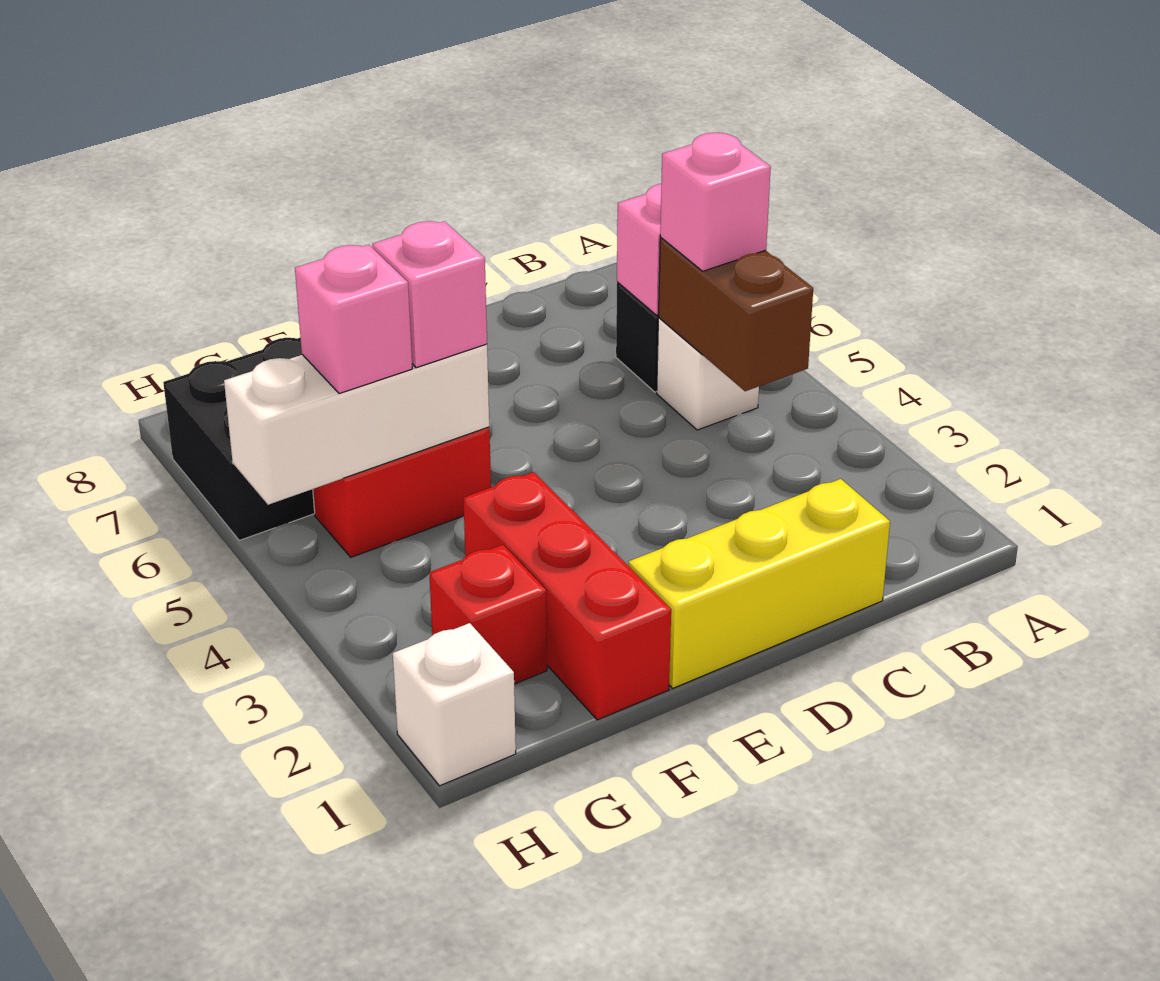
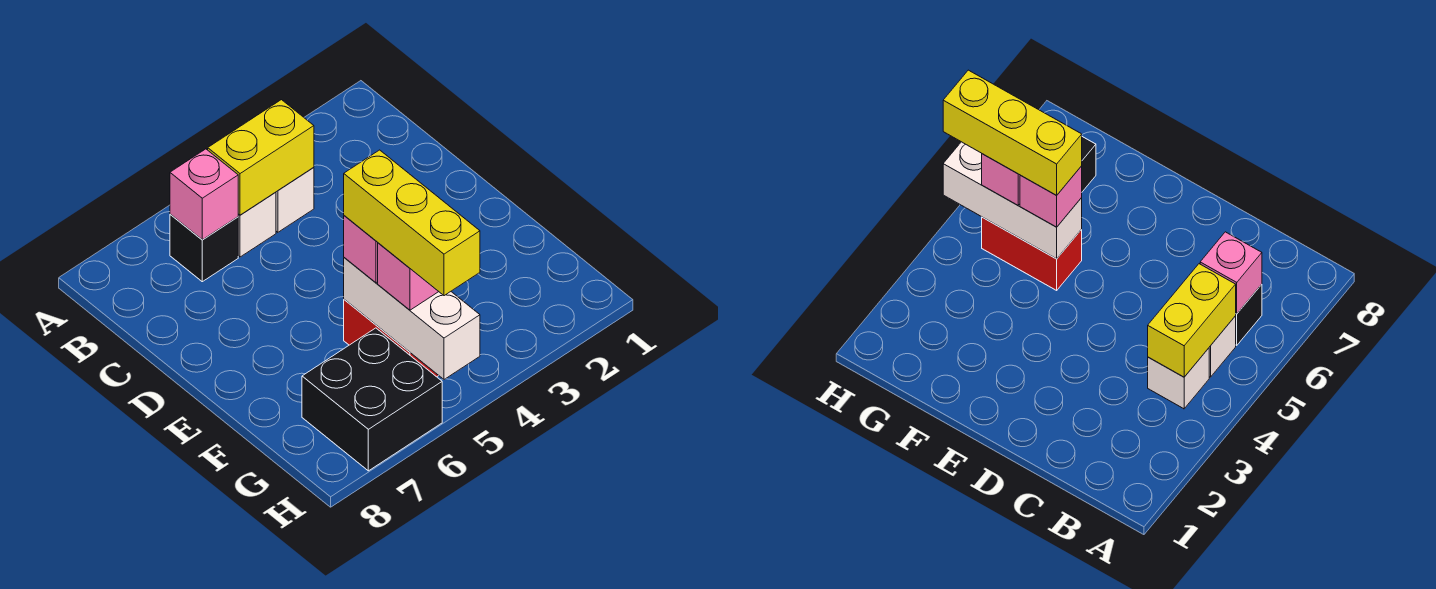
brown 1x2 brick [658,238,813,391] -> yellow 1x2 brick [208,100,314,215]
pink 1x1 brick [660,133,771,271] -> none
yellow 1x3 brick [628,479,890,688] -> yellow 1x3 brick moved to [344,150,480,296]
red 1x3 brick [463,472,671,720] -> none
red 1x1 brick [429,545,547,684] -> none
white 1x1 brick [393,623,516,786] -> white 1x1 brick moved to [276,168,314,232]

